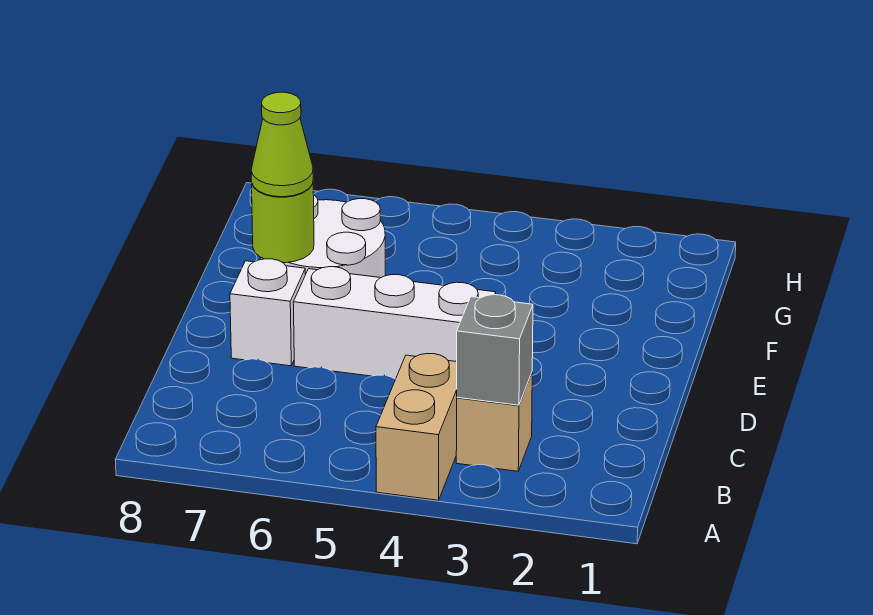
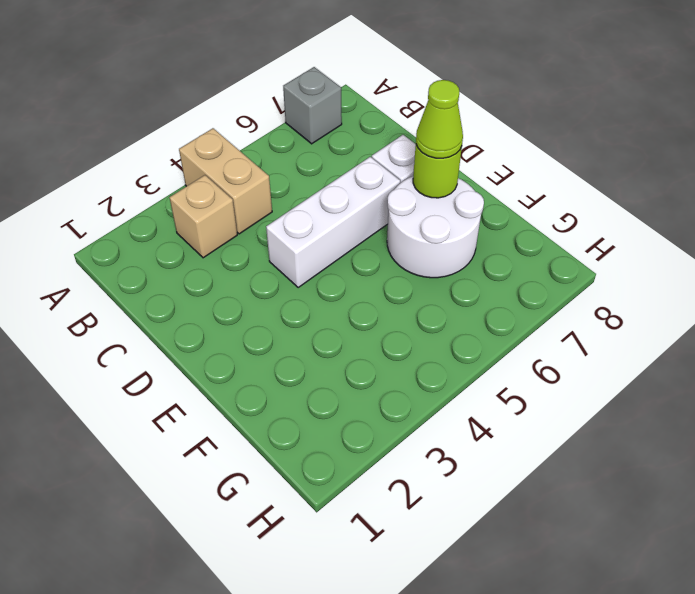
grey 1x1 brick [457,295,533,405] -> grey 1x1 brick moved to [283,67,342,144]

